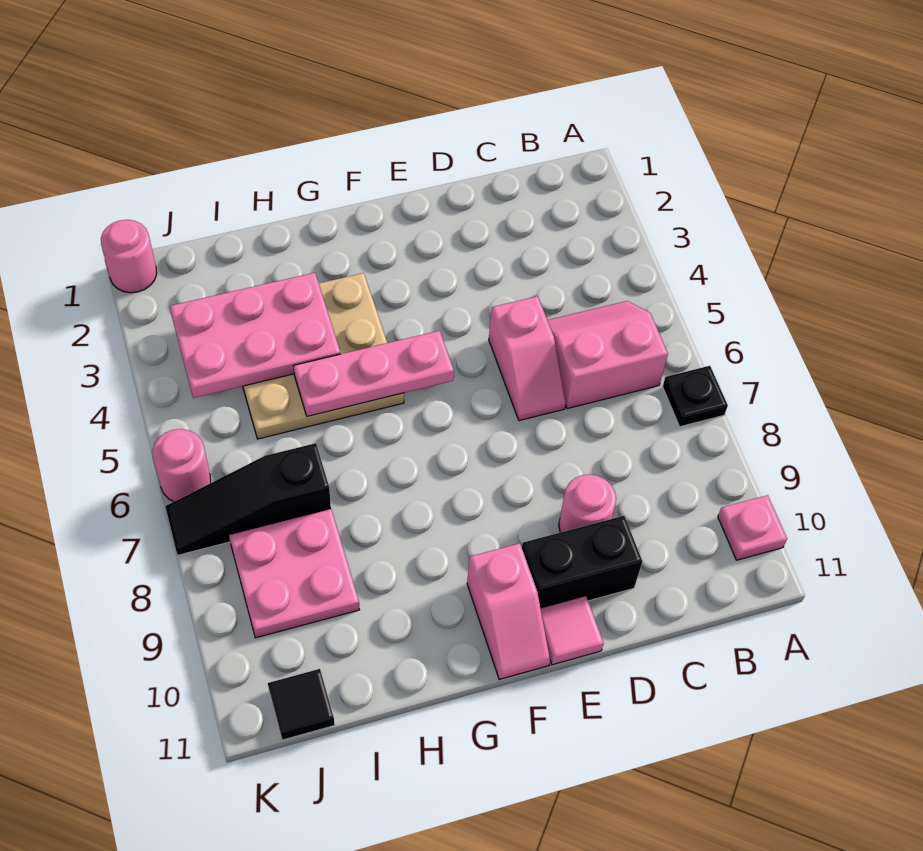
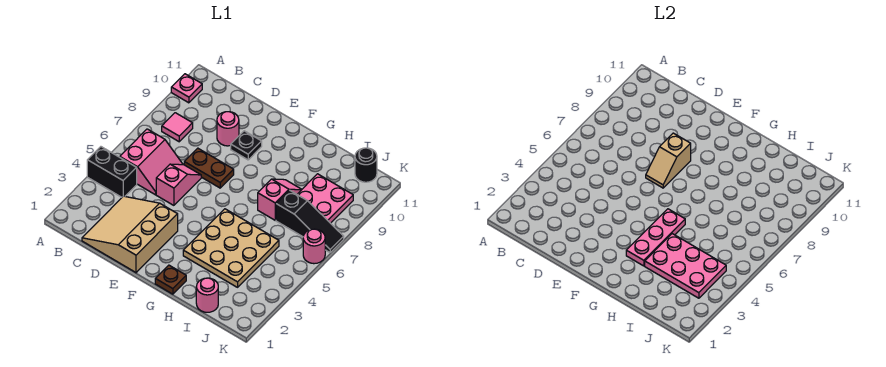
black 1x1 plate [663,366,728,427] -> black 1x1 plate moved to [231,131,262,160]
pink 2x2 slope [548,301,668,409] -> pink 2x2 slope turned to [120,129,183,195]
none -> tan 3x3 slope [82,196,178,273]
none -> brown 1x2 plate [184,148,234,188]
black 1x2 brick [522,516,642,608] -> black 1x2 brick moved to [87,147,137,197]
none -> tan 1x2 slope [646,133,691,188]
pink 1x1 tile [541,596,604,665] -> pink 1x1 tile moved to [162,113,193,142]
pink 1x3 plate [294,331,454,416] -> pink 1x3 plate turned to [626,209,685,266]
pink 1x2 slope [467,543,550,679] -> pink 1x2 slope moved to [258,179,302,220]
none -> brown 1x1 plate [155,265,186,294]
black 1x1 tile [268,669,335,740] -> black 1x1 round brick [355,148,377,182]
pink 1x1 round brick [101,220,157,293] -> pink 1x1 round brick moved to [196,278,218,312]

